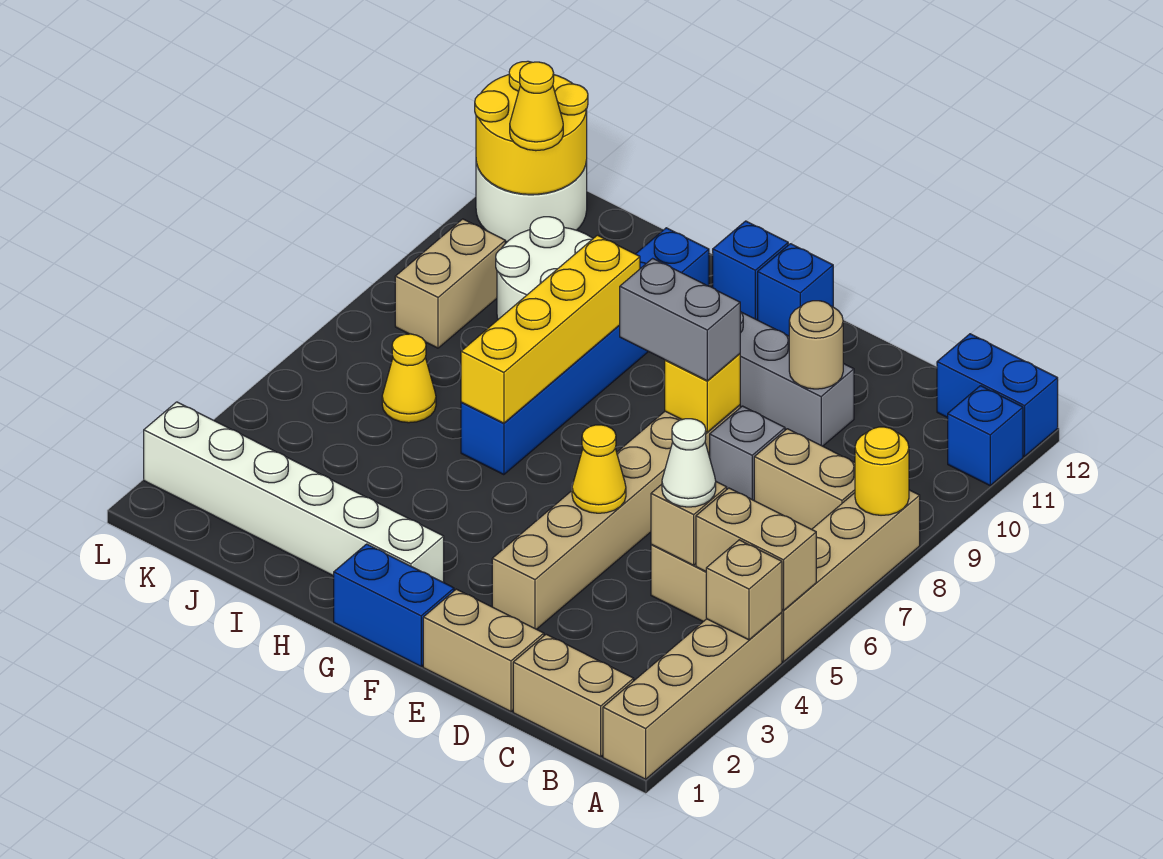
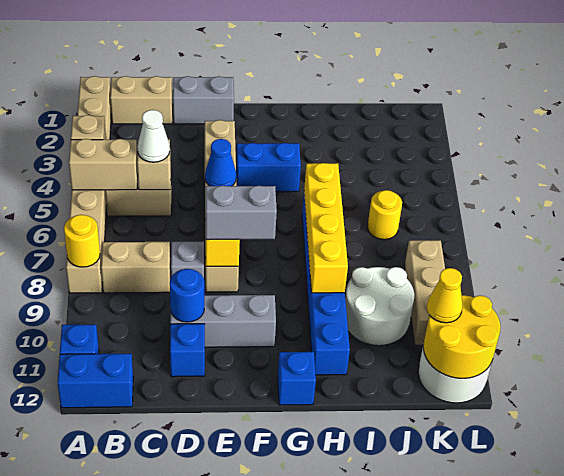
tan 1x2 brick [423,589,544,712] -> grey 1x2 brick [173,76,234,124]
tan 1x1 round brick [789,301,843,389] -> blue 1x1 round brick [170,269,204,322]
yellow 1x1 cone [572,425,626,513] -> blue 1x1 cone [205,139,236,186]
blue 1x2 brick [334,544,454,666] -> blue 1x2 brick moved to [236,143,301,192]
blue 1x1 brick [758,244,833,336] -> blue 1x1 brick moved to [170,324,205,377]
white 1x6 brick [144,402,444,582] -> none
yellow 1x1 cone [382,334,436,423] -> yellow 1x1 round brick [368,190,402,240]
tan 1x2 brick [395,219,505,348] -> tan 1x3 brick [405,240,445,345]

